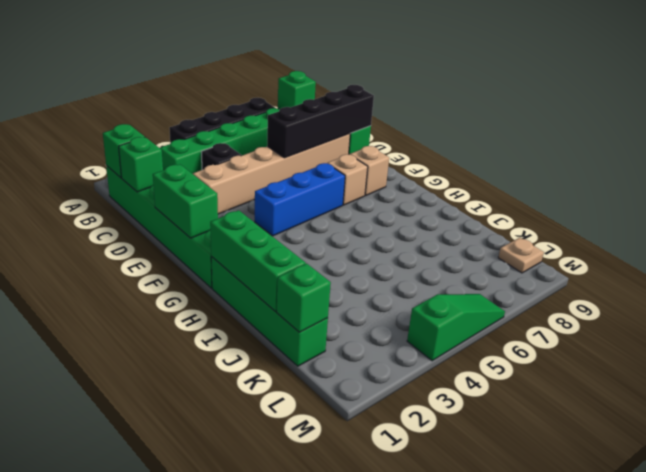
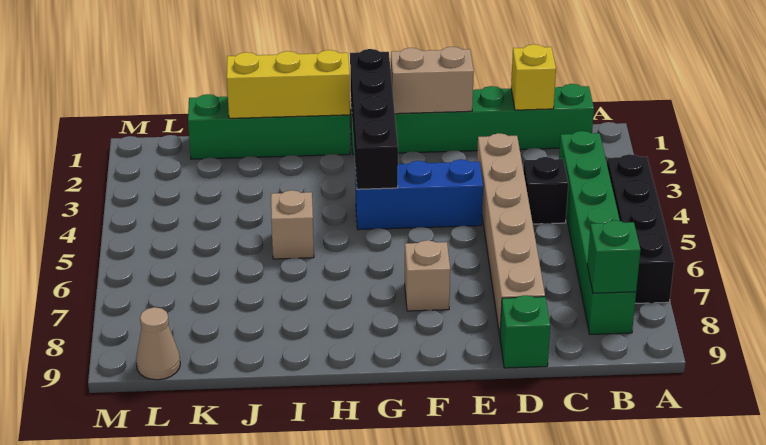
green 1x1 brick [103,124,144,178] -> none
green 1x1 brick [119,137,163,192] -> yellow 1x1 brick [511,44,556,110]
black 1x4 brick [267,85,374,158] -> black 1x4 brick moved to [350,49,398,189]
green 1x2 brick [153,165,218,238] -> tan 1x2 brick [391,47,474,114]
blue 1x3 brick [255,163,345,236] -> blue 1x3 brick turned to [355,159,483,230]
tan 1x1 brick [350,146,389,195] -> tan 1x1 brick moved to [271,190,314,259]
green 1x3 brick [210,210,306,311] -> yellow 1x3 brick [227,50,350,118]
green 1x1 brick [277,264,331,332] -> none
tan 1x1 plate [498,238,544,273] -> tan 1x1 cone [136,307,180,380]
green 1x3 slope [407,294,505,361] -> none

